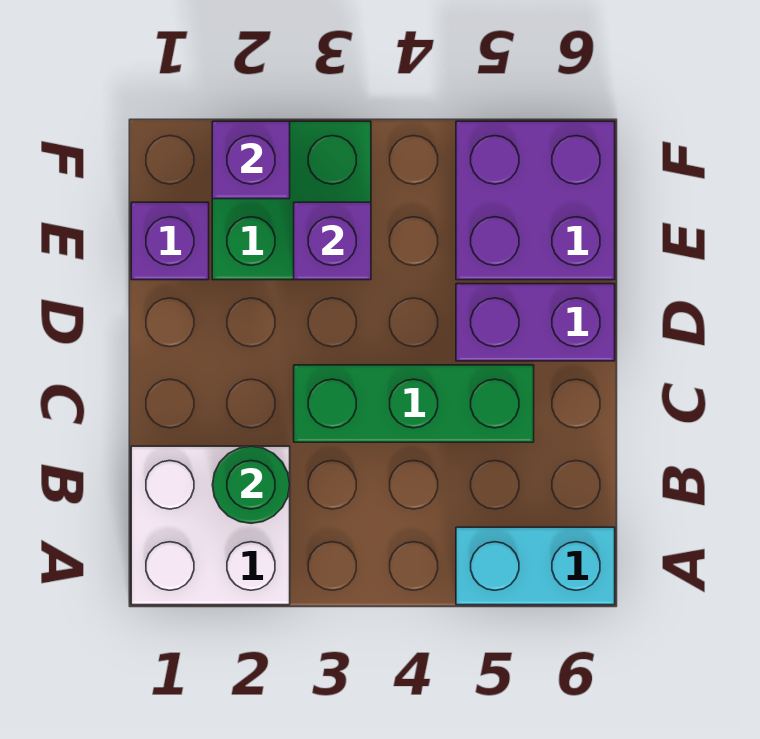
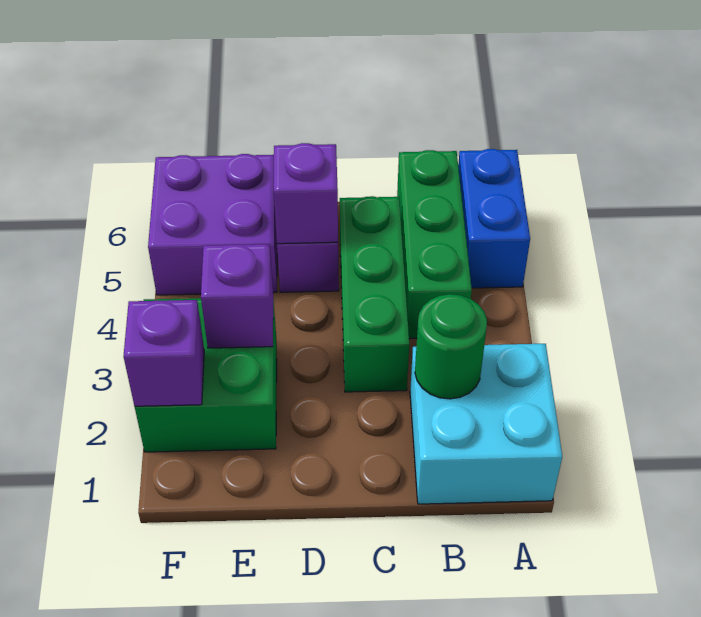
white 2x2 brick [131,446,290,605] -> cyan 2x2 brick [410,344,562,504]
cyan 1x2 brick [456,527,615,605] -> blue 1x2 brick [458,149,530,288]
none -> green 1x3 brick [397,150,472,339]
purple 1x1 brick [131,202,209,280] -> purple 1x1 brick moved to [274,143,338,244]

